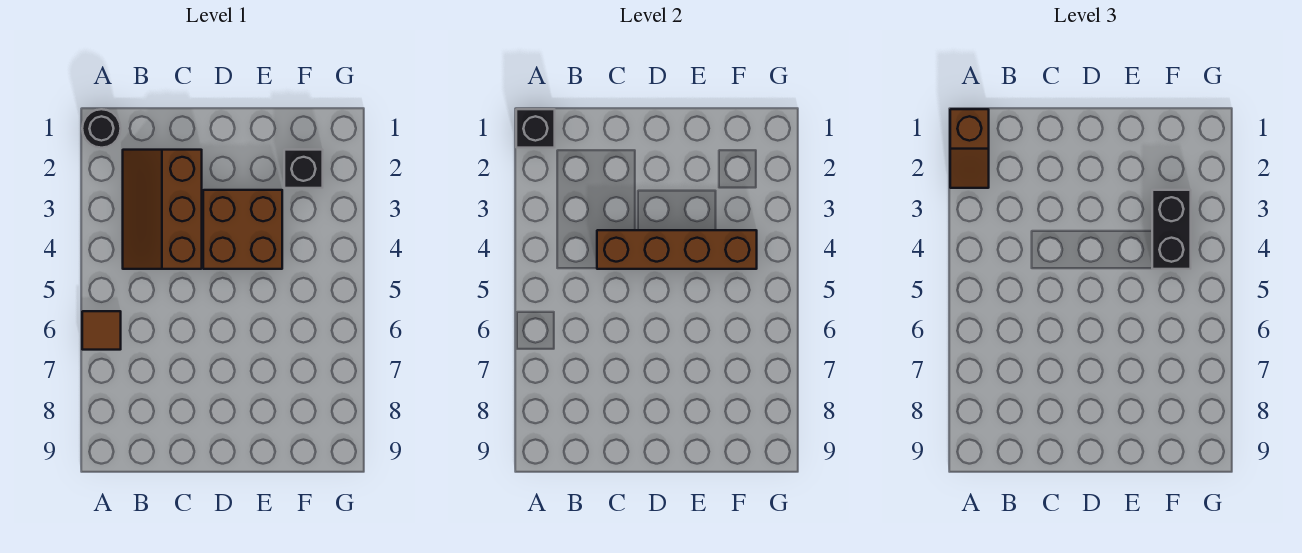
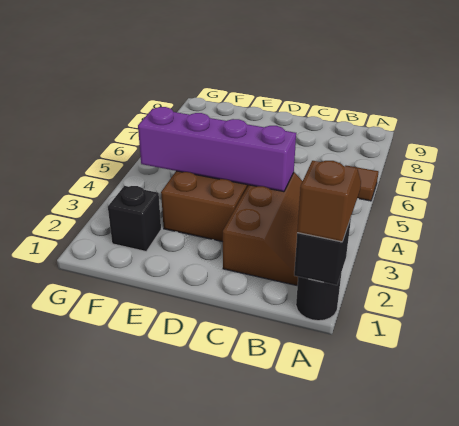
brown 1x4 brick [597,230,757,269] -> purple 1x4 brick [138,107,296,192]
black 1x2 brick [1152,190,1191,269] -> none

